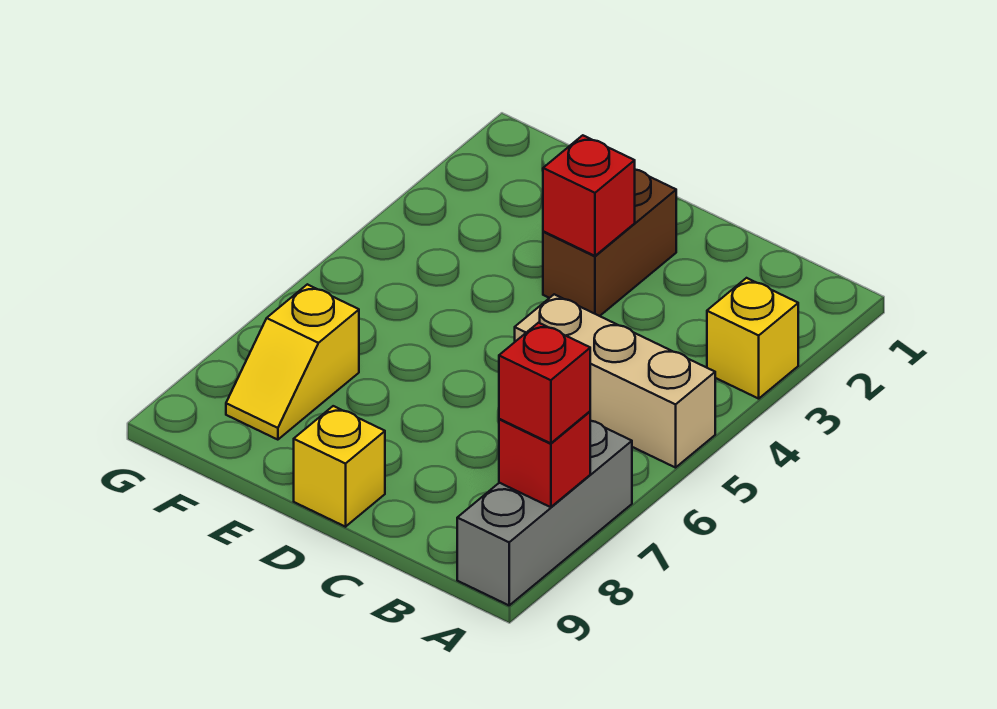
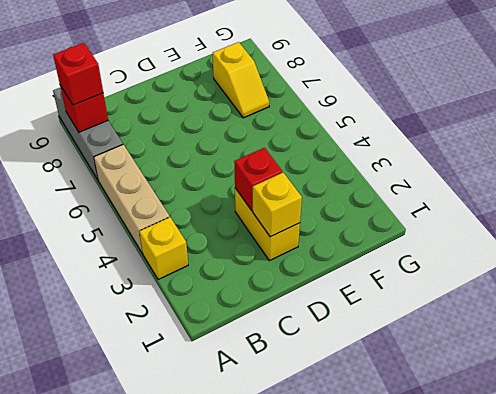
tan 1x3 brick [515,294,715,468] -> tan 1x3 brick turned to [94,144,170,253]
brown 1x2 brick [543,170,676,316] -> yellow 1x2 brick [235,188,300,261]
yellow 1x1 brick [294,406,385,527] -> yellow 1x1 brick moved to [253,173,302,237]
yellow 1x2 slope [226,284,359,440] -> yellow 1x2 slope turned to [213,42,269,118]

